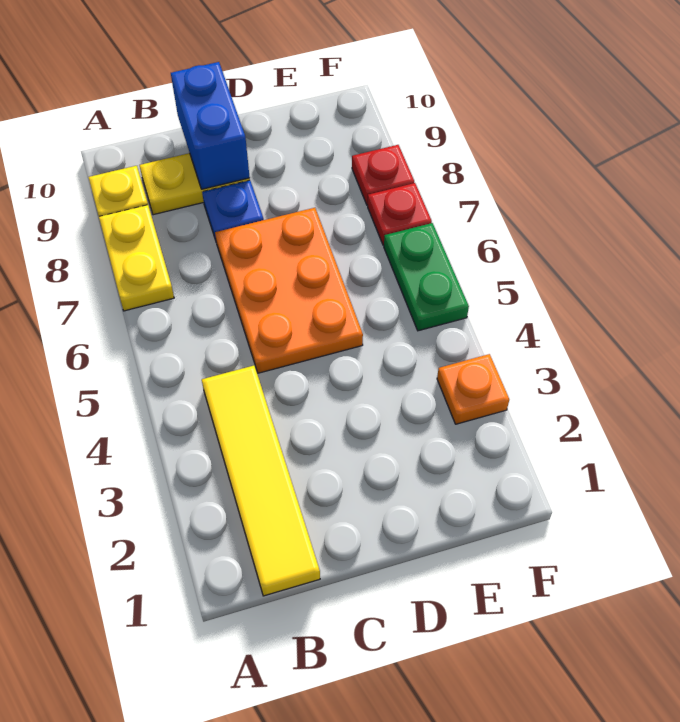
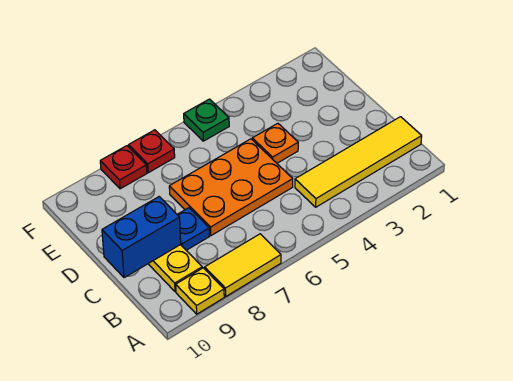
yellow 1x2 plate [99,205,174,311] -> yellow 1x2 tile [205,234,281,296]
orange 1x1 plate [437,354,509,424] -> orange 1x1 plate moved to [252,123,298,163]
green 1x2 plate [384,223,469,331] -> green 1x1 plate [184,99,229,141]

